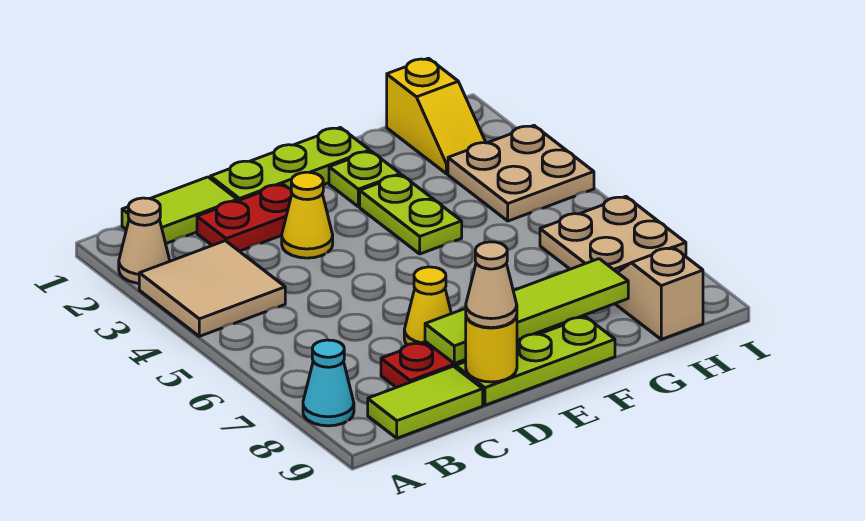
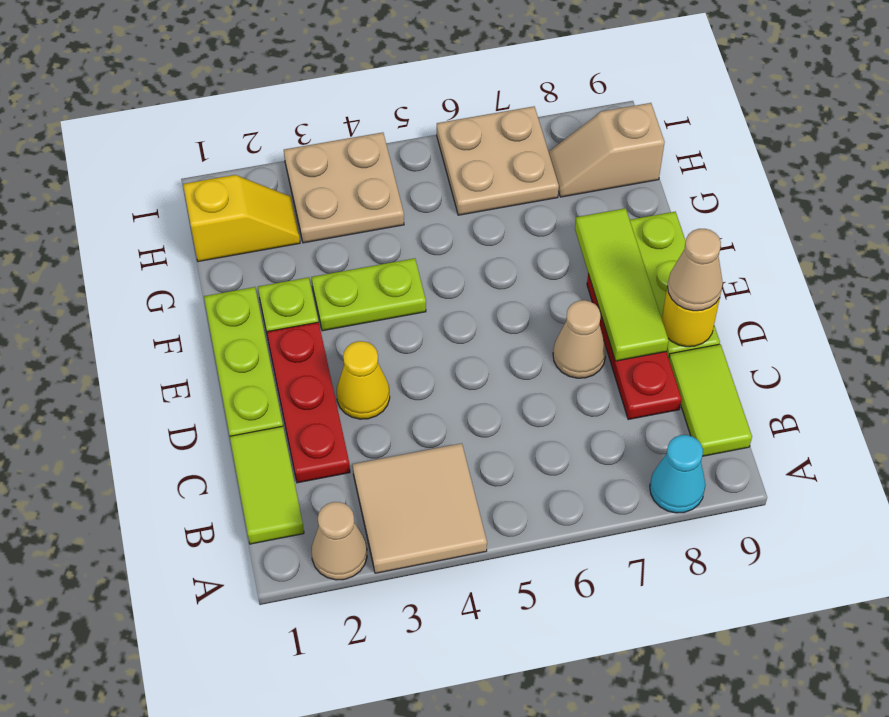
red 1x2 plate [197,184,292,251] -> red 1x3 plate [267,322,350,483]
yellow 1x1 cone [404,267,451,345] -> tan 1x1 cone [553,300,606,378]
lime 1x4 tile [425,259,628,363] -> lime 1x3 tile [575,208,669,361]

